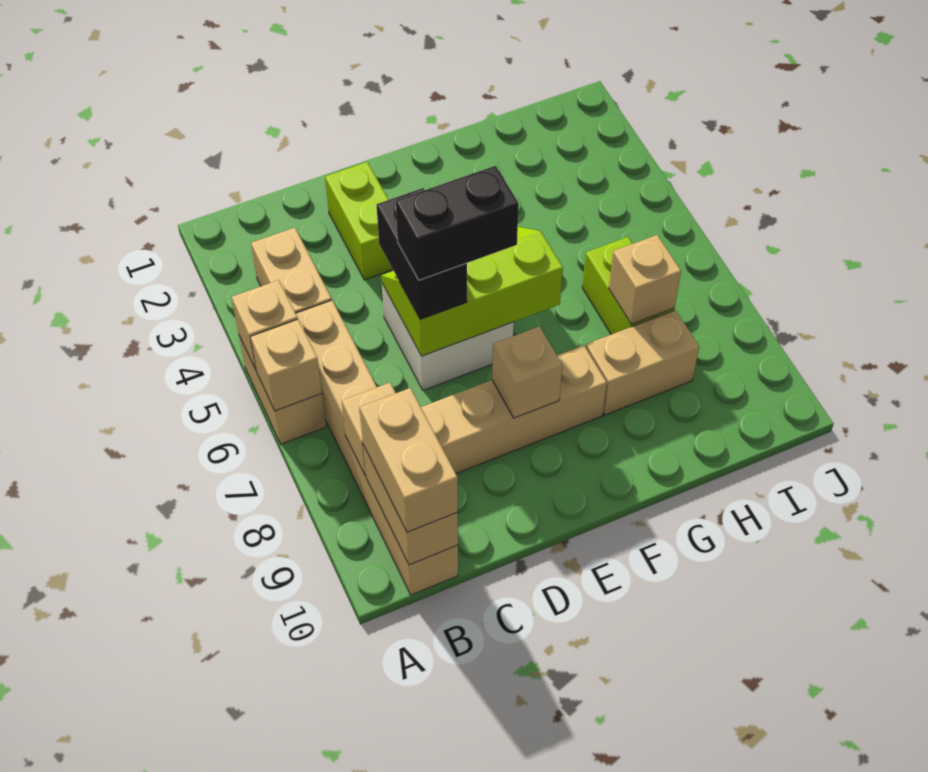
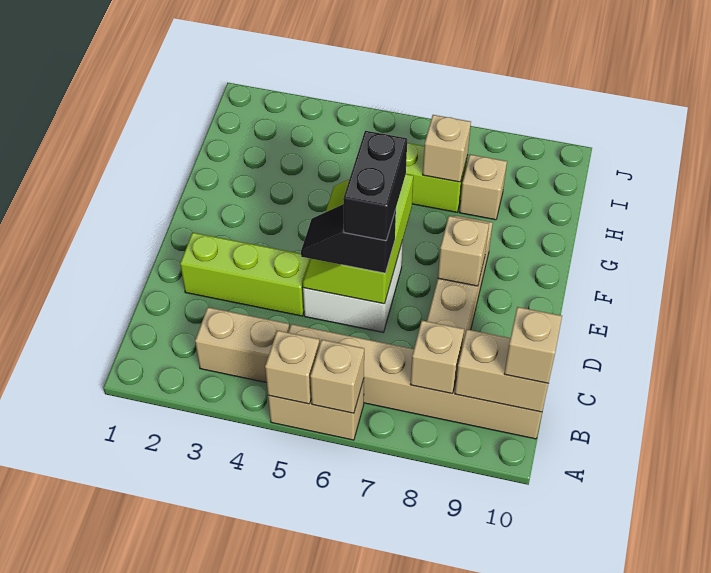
tan 1x2 brick [359,388,458,532] -> tan 1x1 brick [504,307,562,383]
lime 1x2 brick [325,162,393,280] -> lime 1x3 brick [180,233,310,316]
black 1x2 brick [377,188,467,320] -> black 1x2 slope [301,204,396,273]
tan 1x2 brick [586,310,699,415] -> tan 1x1 brick [459,155,507,220]

